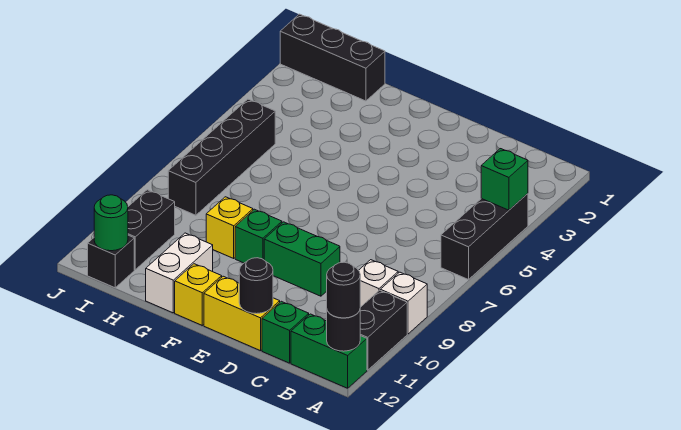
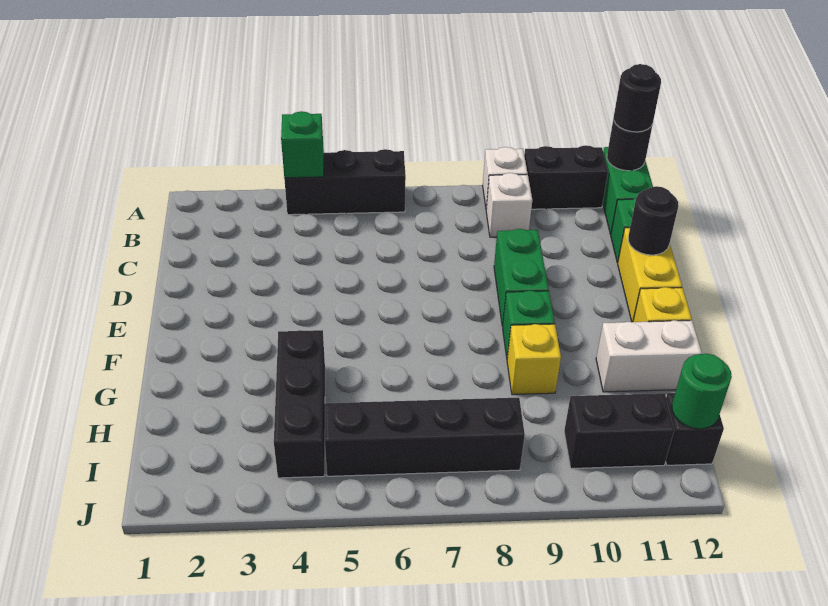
black 1x3 brick [280,14,385,101] -> black 1x3 brick moved to [274,330,325,478]

